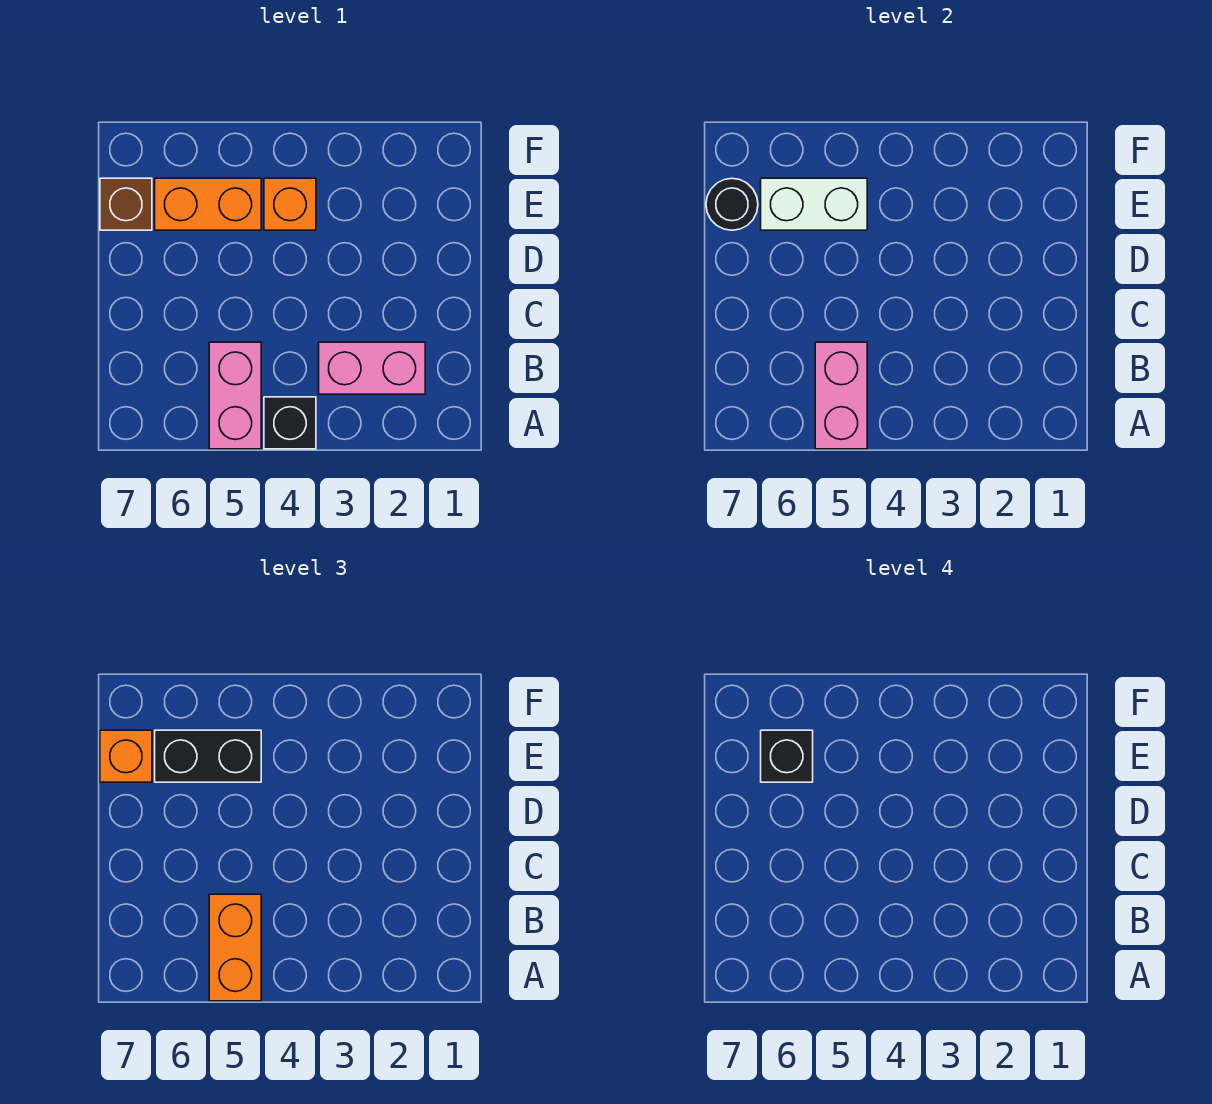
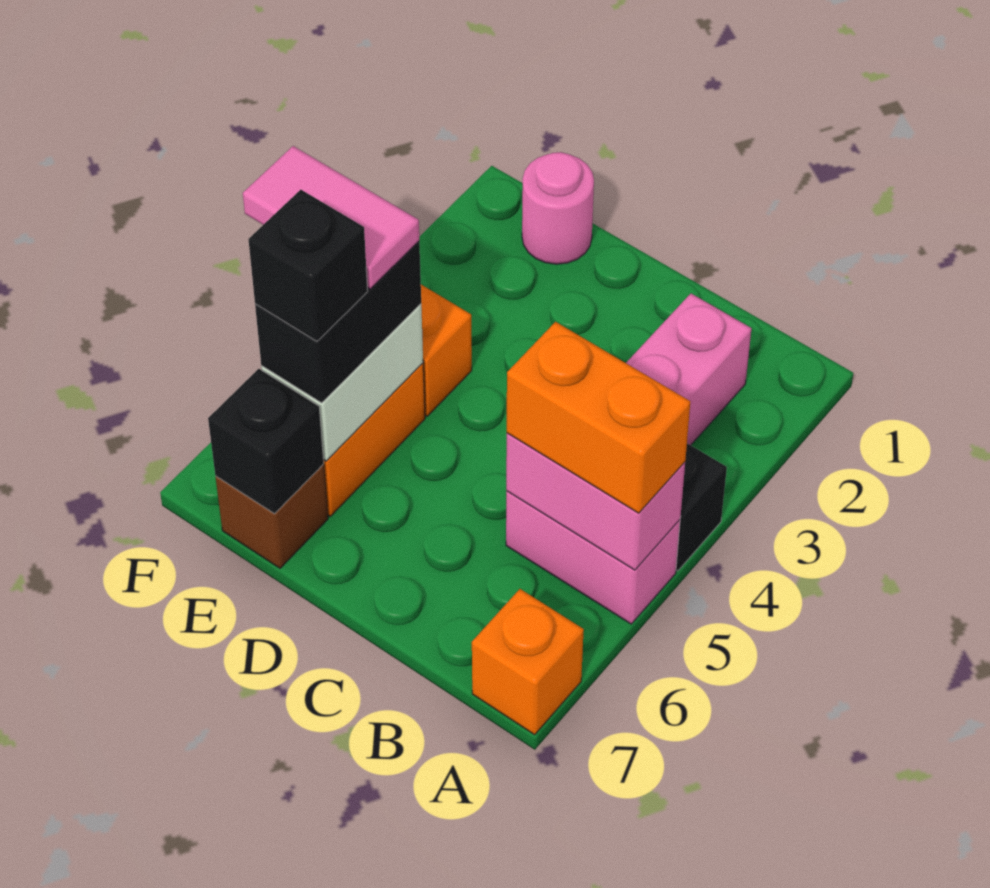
none -> pink 1x1 round brick [522,152,594,264]
none -> pink 1x2 tile [243,146,419,289]
black 1x1 round brick [706,178,758,230] -> black 1x1 brick [208,369,324,514]
orange 1x1 brick [100,730,152,782] -> orange 1x1 brick moved to [472,589,584,735]

